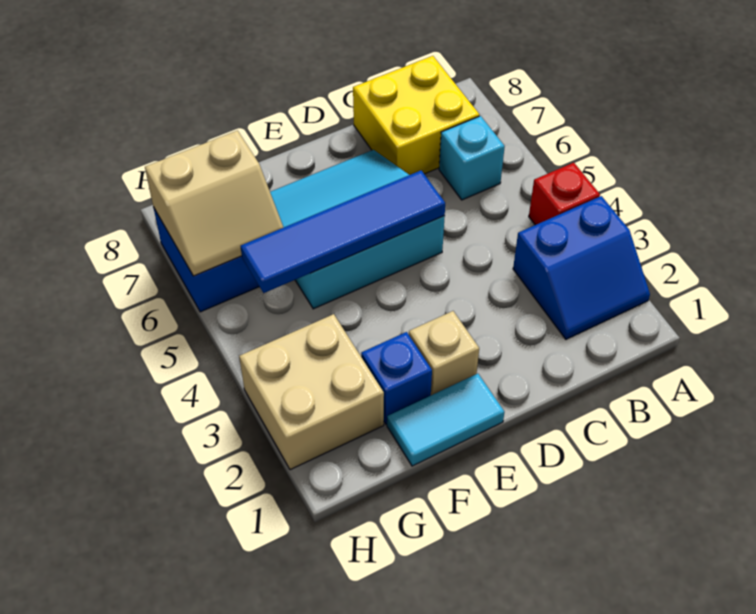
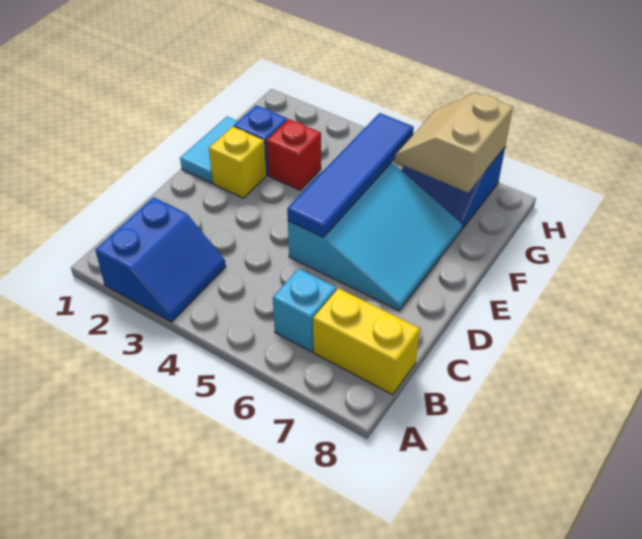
blue 2x2 slope [513,196,650,339] -> blue 2x2 slope turned to [95,197,226,322]
red 1x1 brick [529,163,600,225] -> red 1x1 brick moved to [267,119,321,190]
yellow 2x2 brick [353,56,480,175] -> yellow 1x2 brick [313,288,420,395]
tan 1x1 brick [409,311,479,395] -> yellow 1x1 brick [209,127,266,198]
tan 2x2 brick [239,314,384,470] -> none

